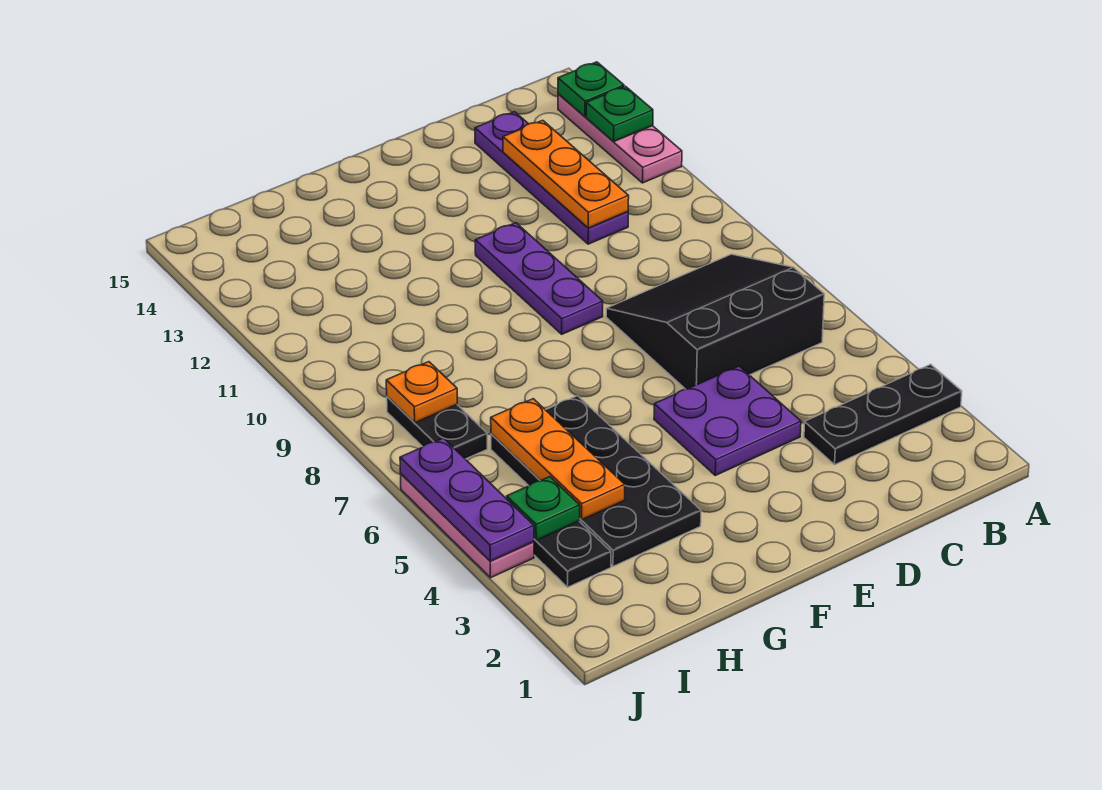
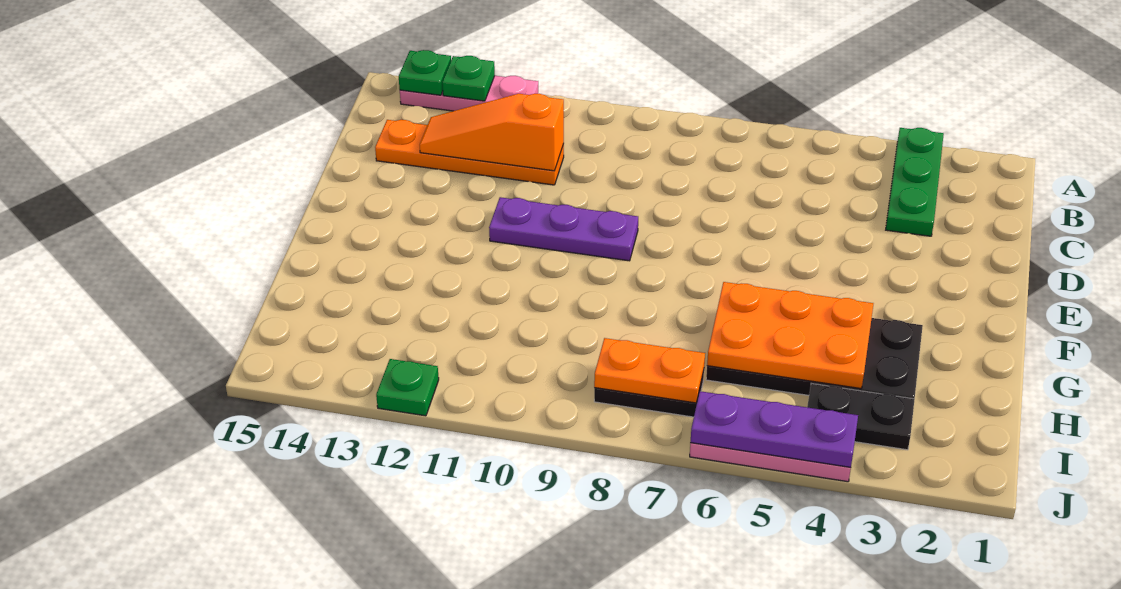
black 1x3 plate [804,364,962,465] -> green 1x3 plate [886,128,944,236]
black 3x3 slope [606,254,824,389] -> none
purple 1x4 plate [475,112,628,244] -> orange 1x4 plate [375,120,564,185]
orange 1x3 plate [503,120,629,228] -> orange 1x3 slope [420,94,564,171]
purple 2x2 plate [654,366,801,475] -> none
orange 1x3 plate [491,399,625,520] -> orange 2x3 plate [707,282,873,389]
green 1x1 plate [507,477,580,540] -> green 1x1 plate moved to [376,359,439,416]
orange 1x1 plate [386,362,457,423] -> orange 1x2 plate [594,338,705,403]

